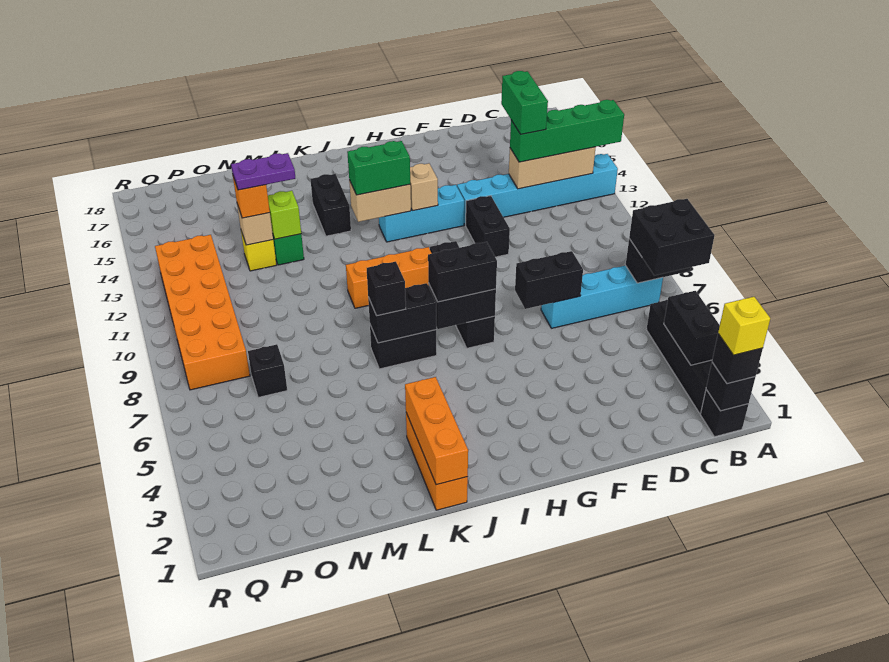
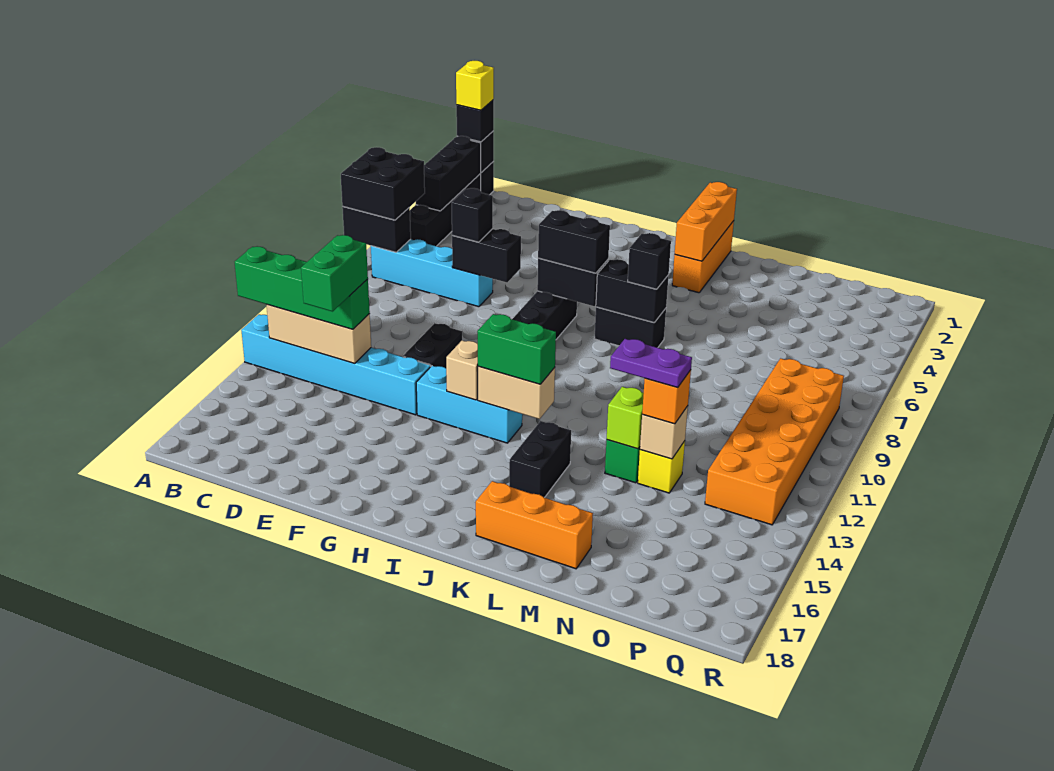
black 1x2 brick [664,291,720,365] -> black 1x3 brick [416,136,481,211]
orange 1x3 brick [346,247,432,308] -> orange 1x3 brick moved to [476,481,593,569]
black 1x1 brick [248,344,287,397] -> black 1x1 brick moved to [452,188,493,242]

